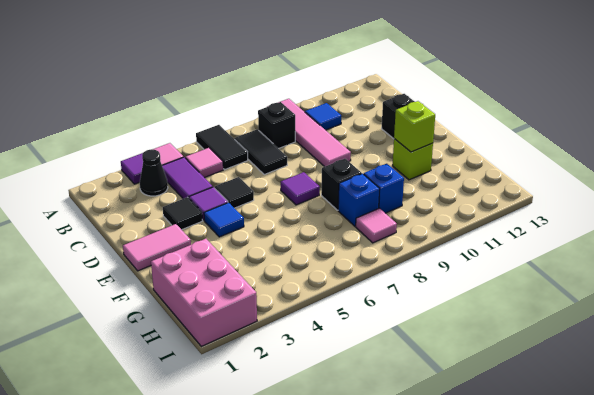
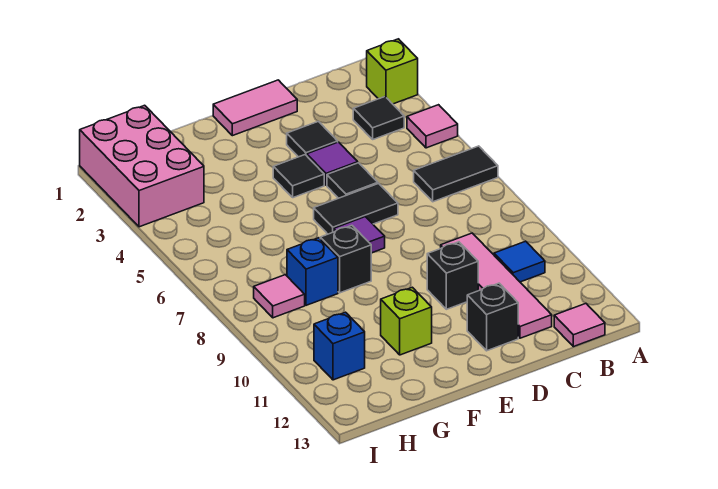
purple 1x1 tile [121,153,143,184] -> none
pink 1x4 tile [278,99,351,167] -> pink 1x4 tile turned to [441,233,552,338]
black 1x1 cone [140,149,168,196] -> black 1x1 tile [353,97,404,139]
purple 1x2 tile [162,157,213,199] -> none
pink 1x1 tile [185,148,223,178] -> pink 1x1 tile moved to [554,304,605,347]
black 1x2 tile [235,129,287,174] -> black 1x2 tile moved to [314,183,398,234]
black 1x1 brick [258,102,295,149] -> black 1x1 brick moved to [427,242,478,309]
pink 1x2 tile [123,224,191,271] -> pink 1x2 tile turned to [213,80,297,136]
blue 1x1 tile [204,203,244,237] -> black 1x1 tile [273,155,324,198]
lime 1x1 brick [394,101,435,152] -> lime 1x1 brick moved to [367,39,418,104]
pink 2x3 brick [151,239,257,346] -> pink 2x3 brick turned to [80,105,204,227]
blue 1x1 brick [364,164,404,213] -> blue 1x1 brick moved to [314,312,365,380]

